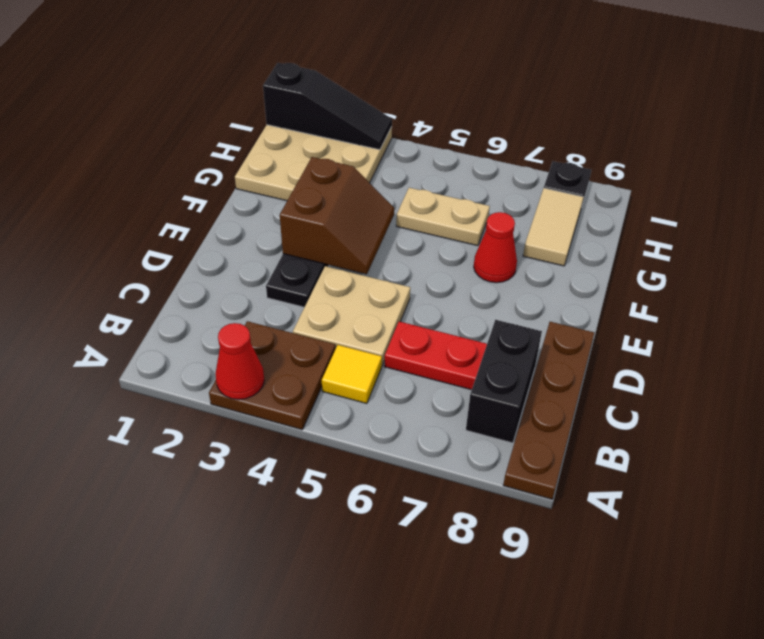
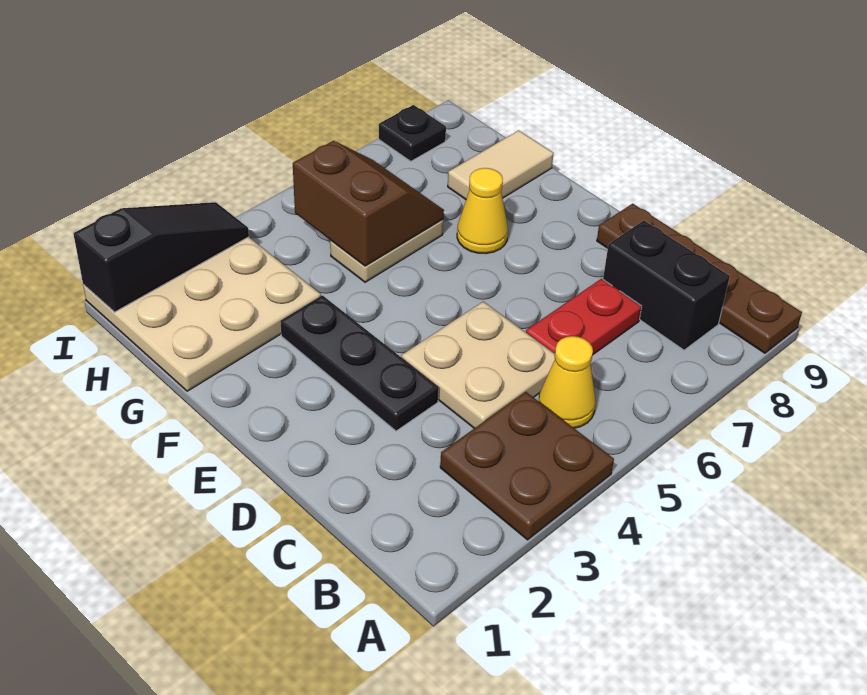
red 1x1 cone [216,323,264,399] -> none
yellow 1x1 tile [322,345,382,404] -> yellow 1x1 cone [538,336,596,428]
brown 2x2 slope [280,157,394,274] -> brown 2x2 slope moved to [293,141,444,266]
red 1x1 cone [474,212,517,283] -> yellow 1x1 cone [457,168,508,253]
tan 1x2 tile [523,188,584,266] -> tan 1x2 tile turned to [448,130,554,199]

